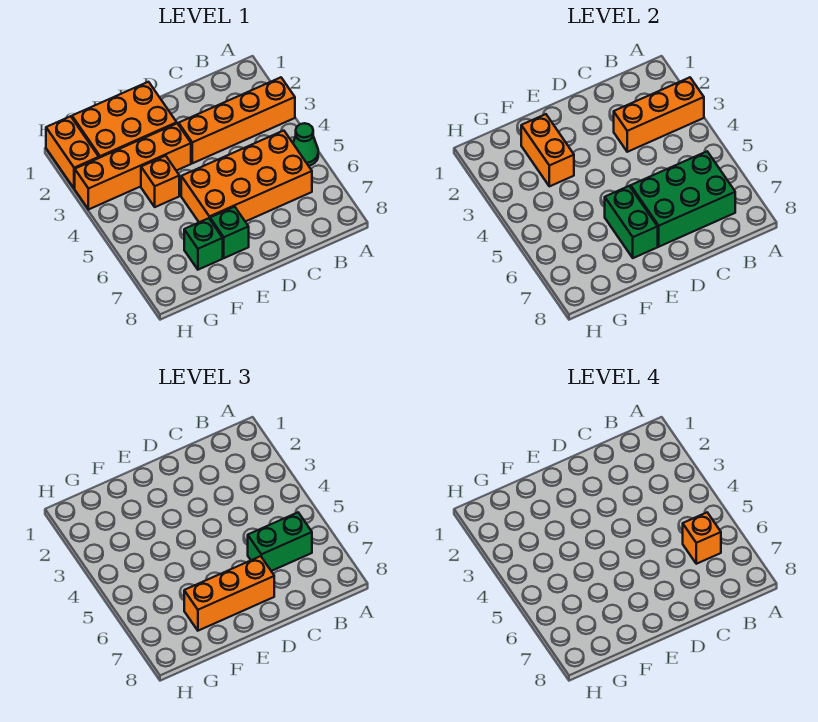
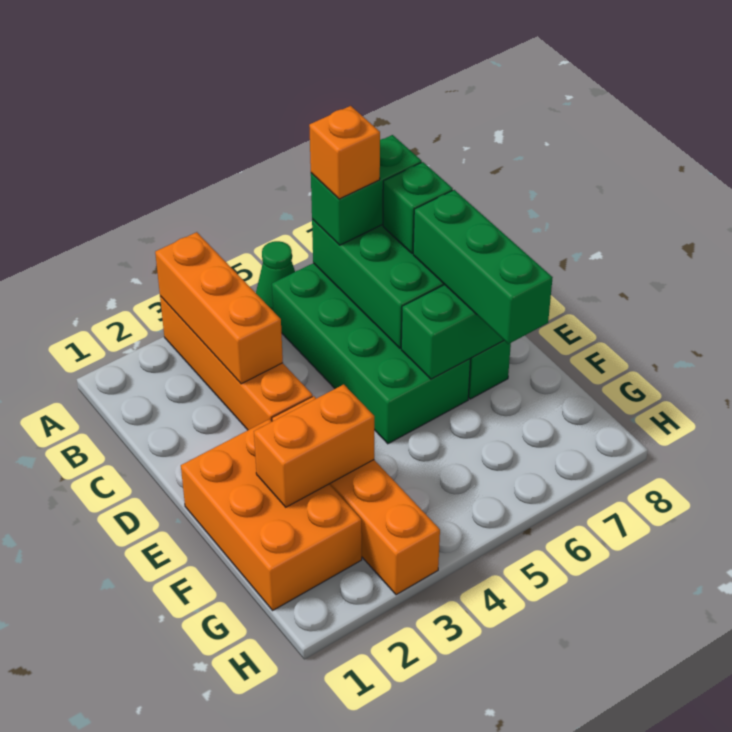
orange 2x4 brick [181,131,312,222] -> green 2x4 brick [272,263,470,444]
green 1x2 brick [248,513,312,571] -> green 1x2 brick turned to [311,135,422,245]
orange 1x3 brick [184,556,274,631] -> green 1x3 brick [413,190,553,344]
orange 1x1 brick [141,156,179,207] -> none
green 1x1 brick [184,218,223,270] -> green 1x1 brick moved to [383,162,453,253]
orange 1x2 brick [46,116,99,189] -> none

